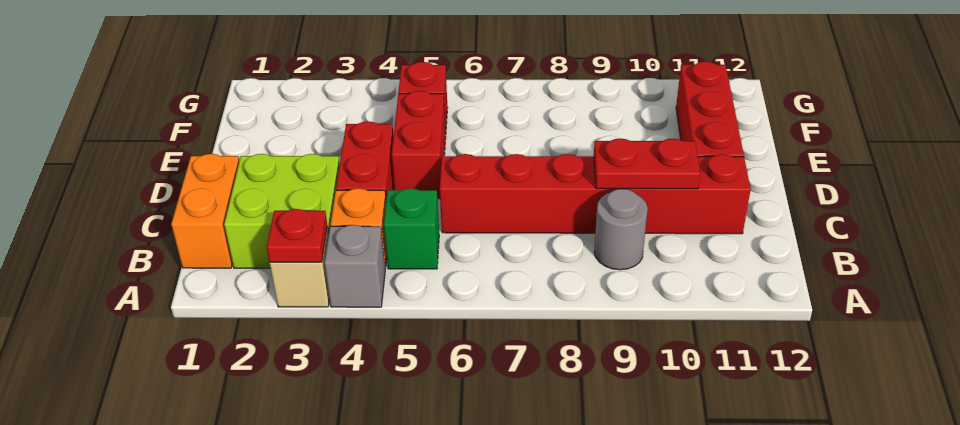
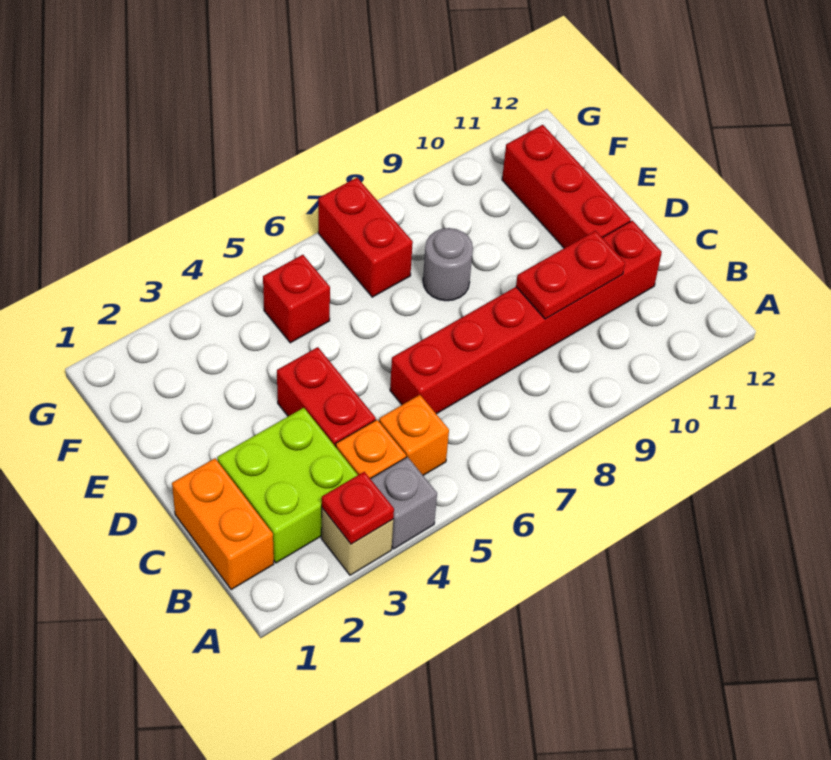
green 1x1 brick [384,188,439,269] -> orange 1x1 brick [379,395,449,475]
grey 1x1 round brick [594,189,648,270] -> grey 1x1 round brick moved to [423,228,473,301]
red 1x2 brick [392,91,446,199] -> red 1x2 brick moved to [318,178,413,297]

